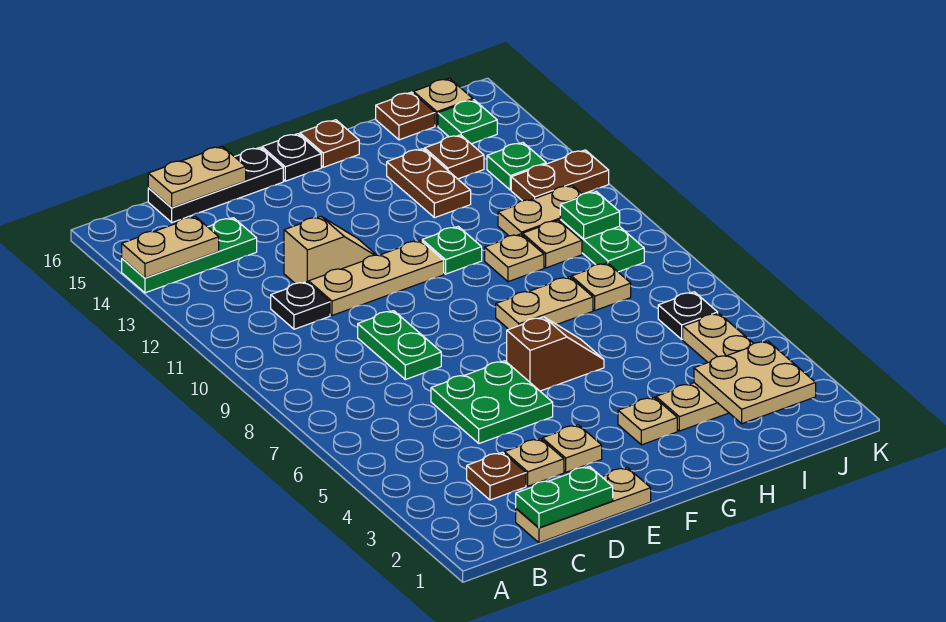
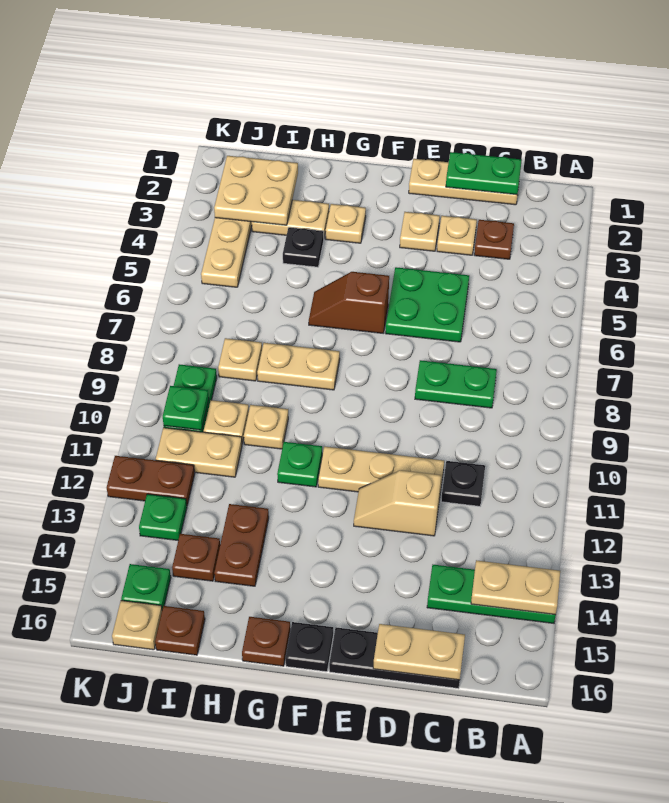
green 1x2 plate [358,311,441,380] -> green 1x2 plate turned to [415,360,497,408]
black 1x1 plate [658,292,718,339] -> black 1x1 plate moved to [283,227,324,267]

